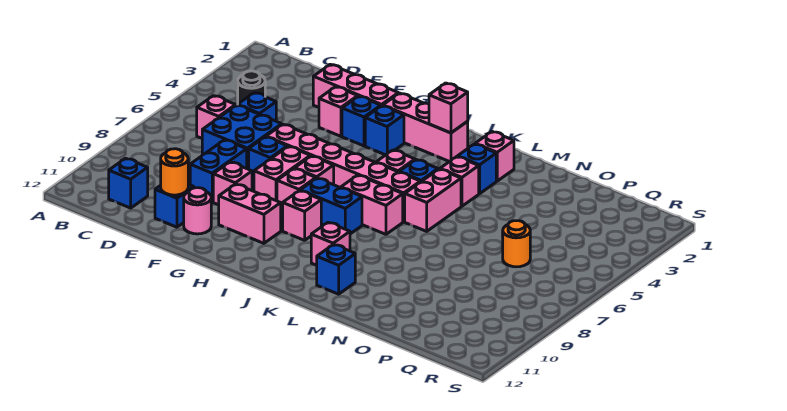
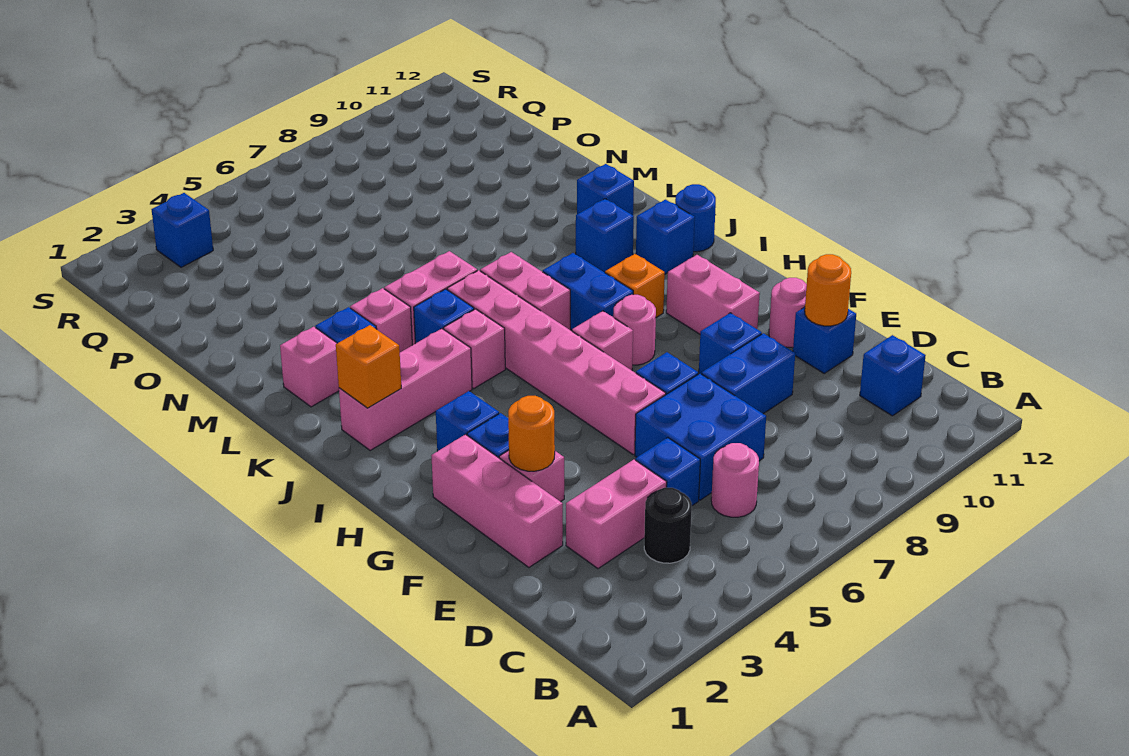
pink 1x1 brick [197,96,236,138] -> pink 1x1 round brick [711,443,759,517]
pink 1x1 brick [213,162,252,205] -> blue 1x1 brick [699,313,762,374]
pink 1x2 brick [254,146,310,201] -> pink 1x2 brick moved to [566,460,667,569]
pink 1x3 brick [383,93,468,162] -> pink 1x3 brick turned to [339,329,472,450]
pink 1x1 brick [277,169,316,211] -> pink 1x1 round brick [613,295,656,365]
pink 1x1 brick [283,191,321,240] -> orange 1x1 brick [605,254,665,317]
pink 1x1 brick [429,83,468,133] -> orange 1x1 brick [336,325,401,408]
none -> blue 1x1 brick [636,200,695,274]
none -> blue 1x1 round brick [675,184,716,252]
pink 1x1 brick [311,222,350,265] -> blue 1x1 brick [576,199,634,273]
orange 1x1 round brick [503,221,530,267] -> orange 1x1 round brick moved to [508,396,555,471]
none -> blue 1x1 brick [152,193,213,267]

